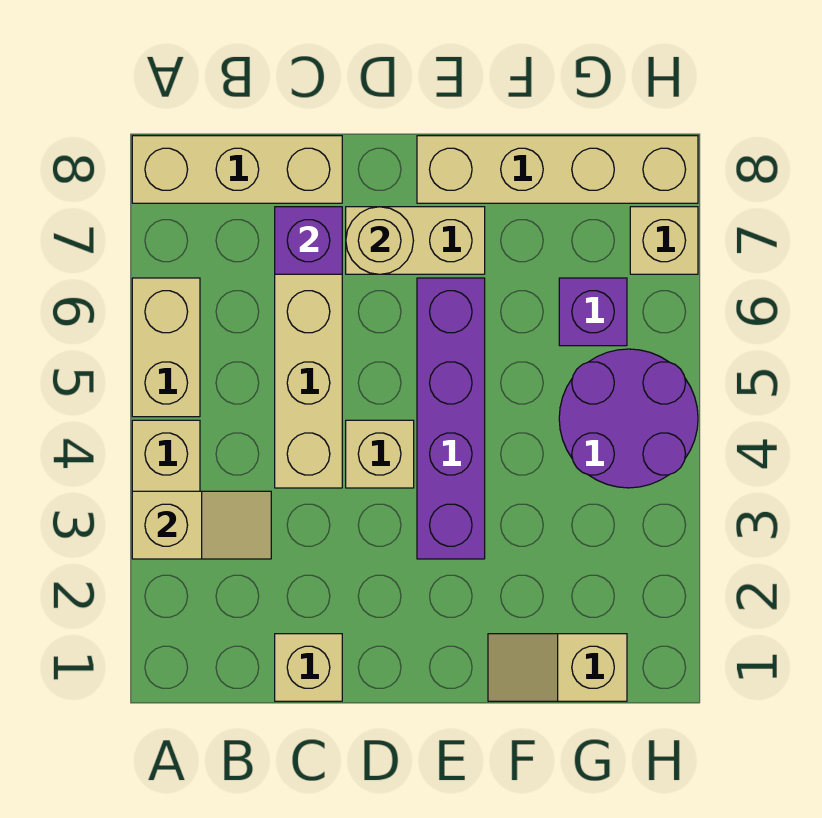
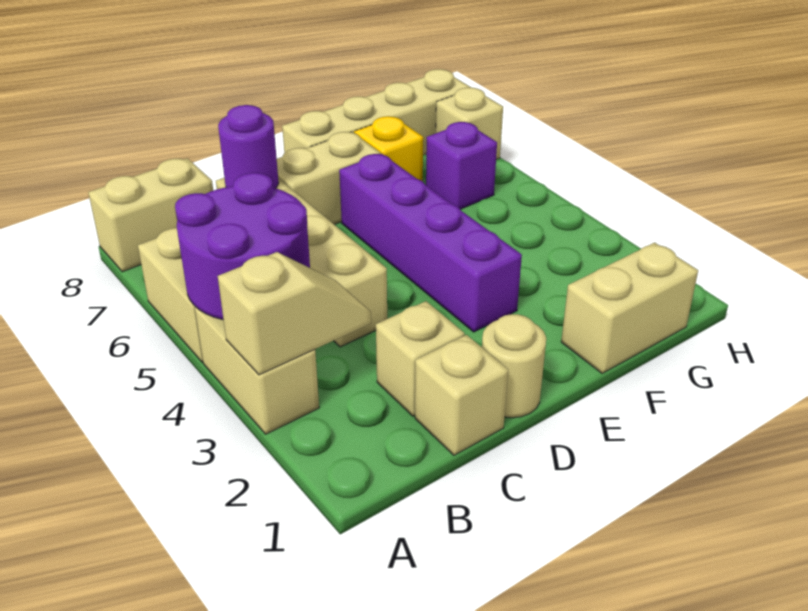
tan 1x3 brick [132,136,342,203] -> tan 1x2 brick [88,158,213,272]
purple 1x1 brick [275,207,342,274] -> purple 1x1 round brick [218,105,279,188]
tan 1x1 brick [346,420,414,488] -> tan 1x1 brick moved to [376,301,465,416]
tan 1x1 round brick [346,207,414,274] -> tan 1x1 round brick moved to [482,314,546,418]
tan 1x2 slope [488,634,627,701] -> tan 1x2 brick [561,243,698,373]
none -> yellow 1x1 brick [354,116,423,182]
purple 2x2 round brick [559,349,698,488] -> purple 2x2 round brick moved to [175,173,310,320]

